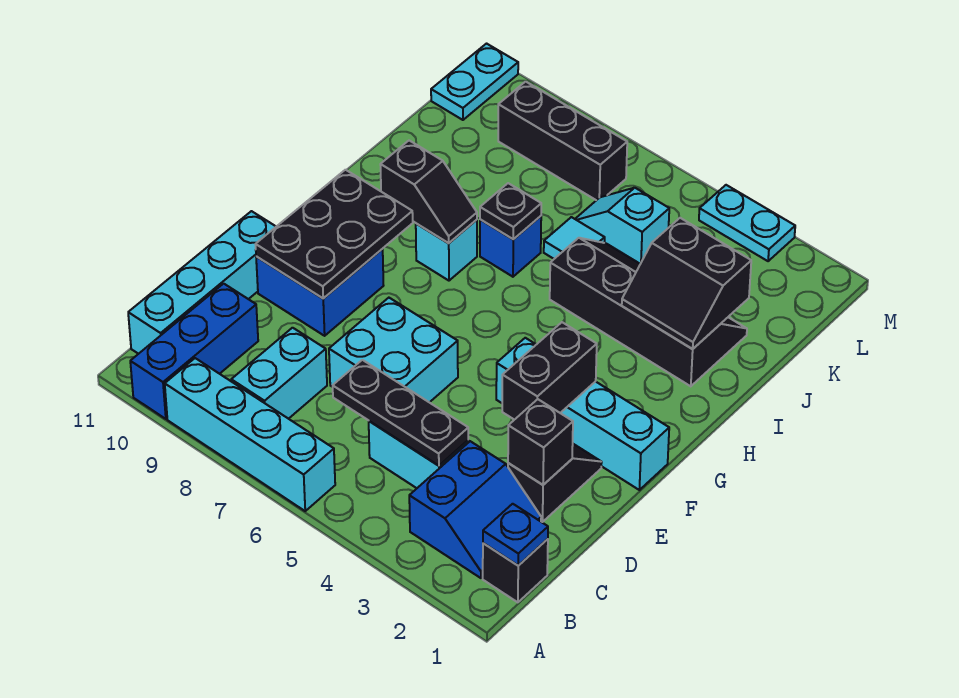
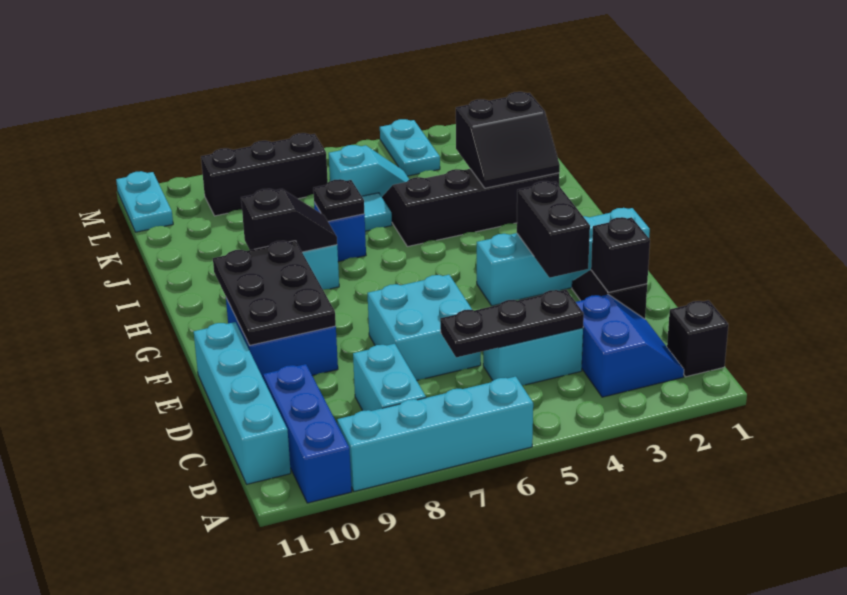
blue 1x1 plate [483,504,548,566] -> none
cyan 1x2 slope [576,188,669,264] -> cyan 1x2 slope turned to [329,145,409,197]
cyan 1x2 plate [699,185,795,261] -> cyan 1x2 plate turned to [380,119,440,176]

